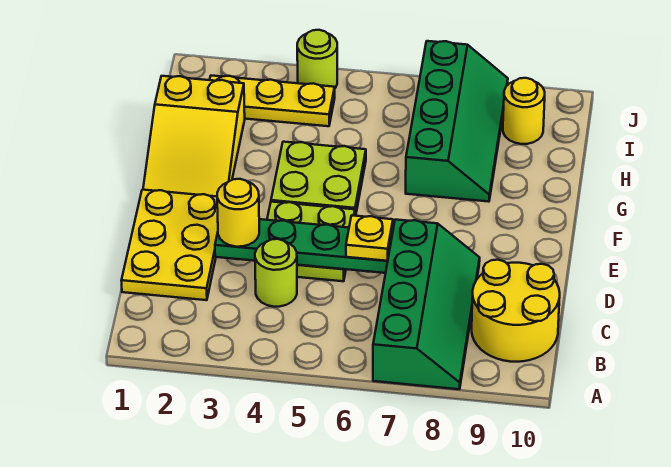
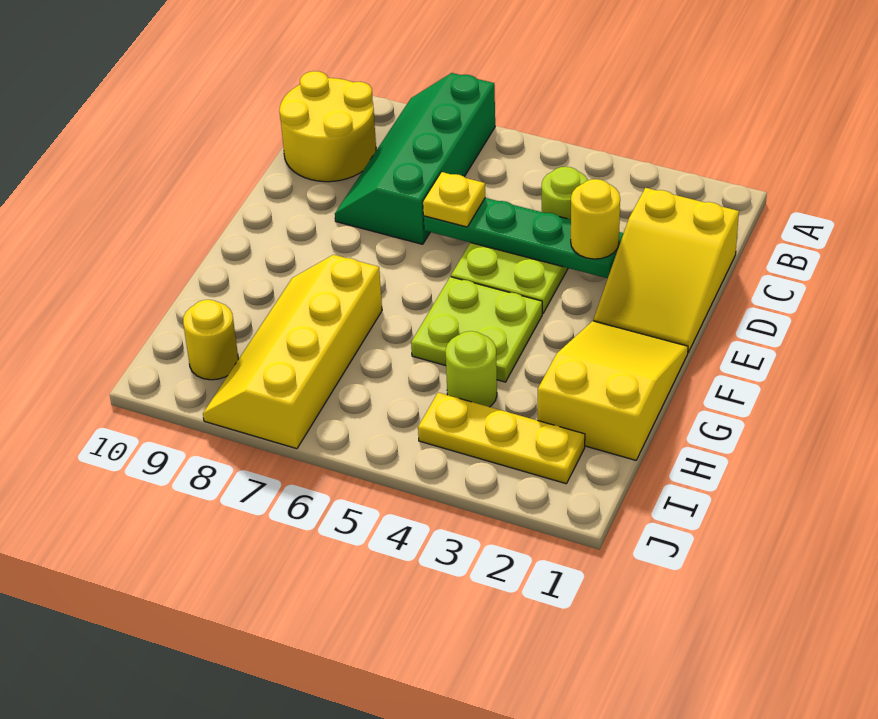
yellow 2x3 plate [121,190,218,300] -> yellow 2x3 slope [593,188,739,352]
green 2x4 slope [406,41,508,202] -> yellow 2x4 slope [203,255,382,449]
lime 1x1 round brick [297,30,337,88] -> lime 1x1 round brick moved to [445,331,497,407]

